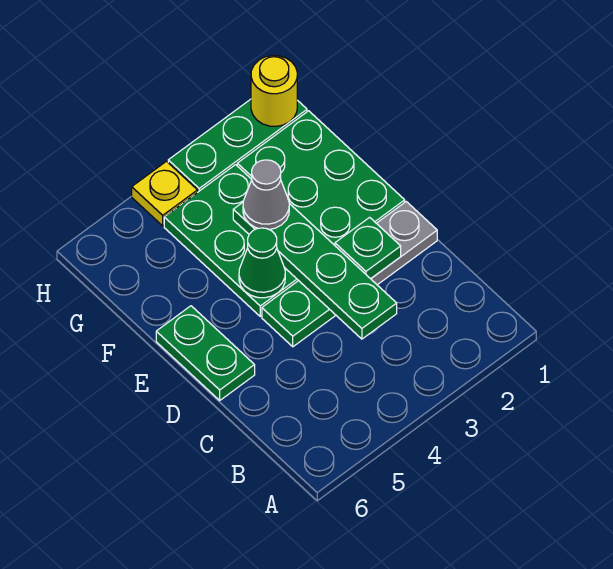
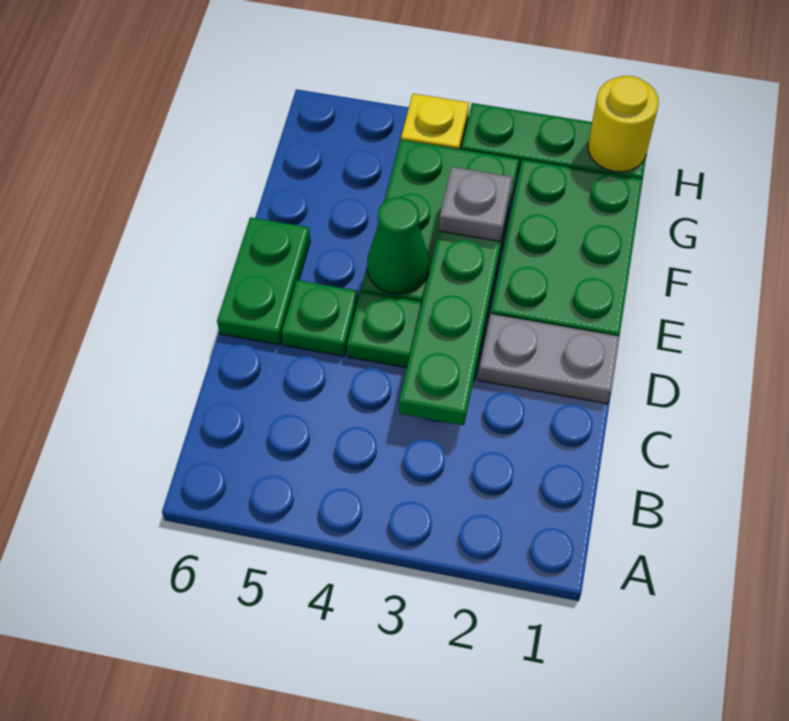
green 1x1 plate [335,217,401,279] -> green 1x1 plate moved to [282,280,358,356]
grey 1x1 cone [243,160,289,230] -> grey 1x1 plate [439,167,513,242]

